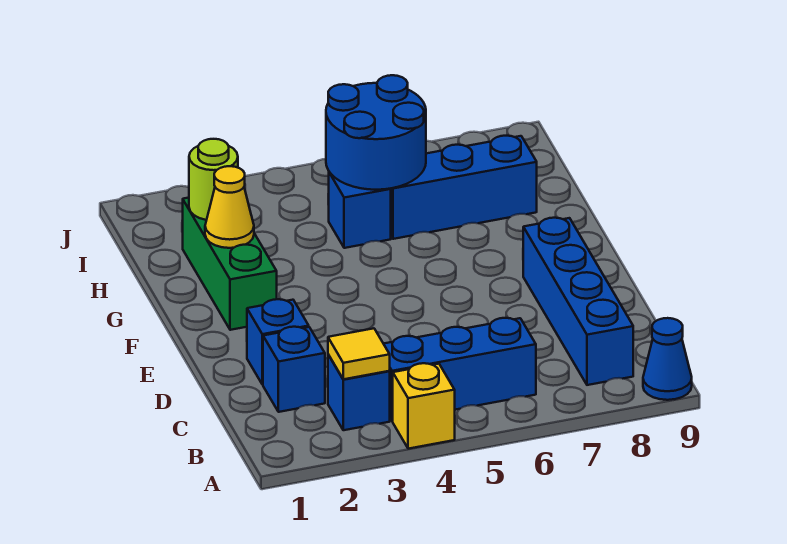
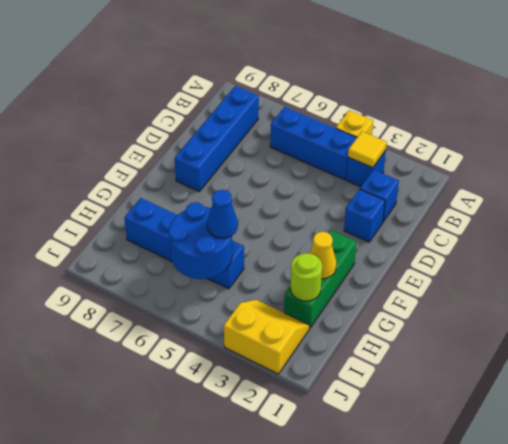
blue 1x1 cone [643,318,692,400] -> blue 1x1 cone moved to [207,190,238,238]
none -> yellow 2x2 slope [224,300,310,374]

